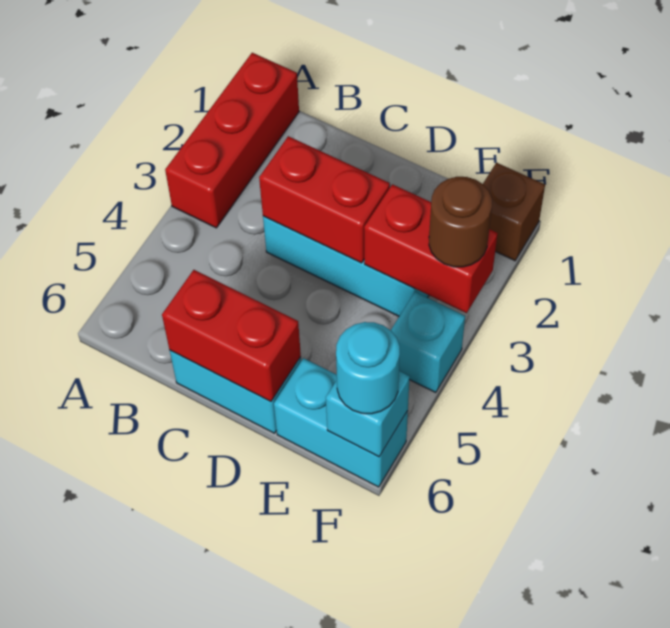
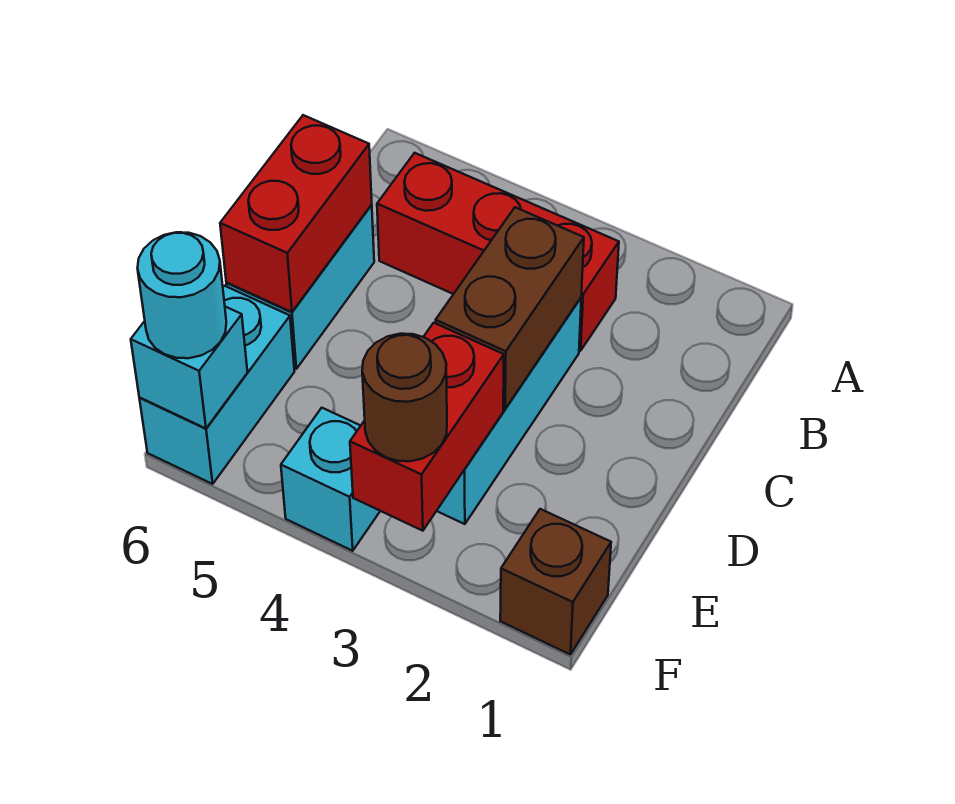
red 1x3 brick [165,53,299,228] -> red 1x3 brick moved to [377,153,619,351]
red 1x2 brick [259,136,390,263] -> brown 1x2 brick [436,207,584,409]

